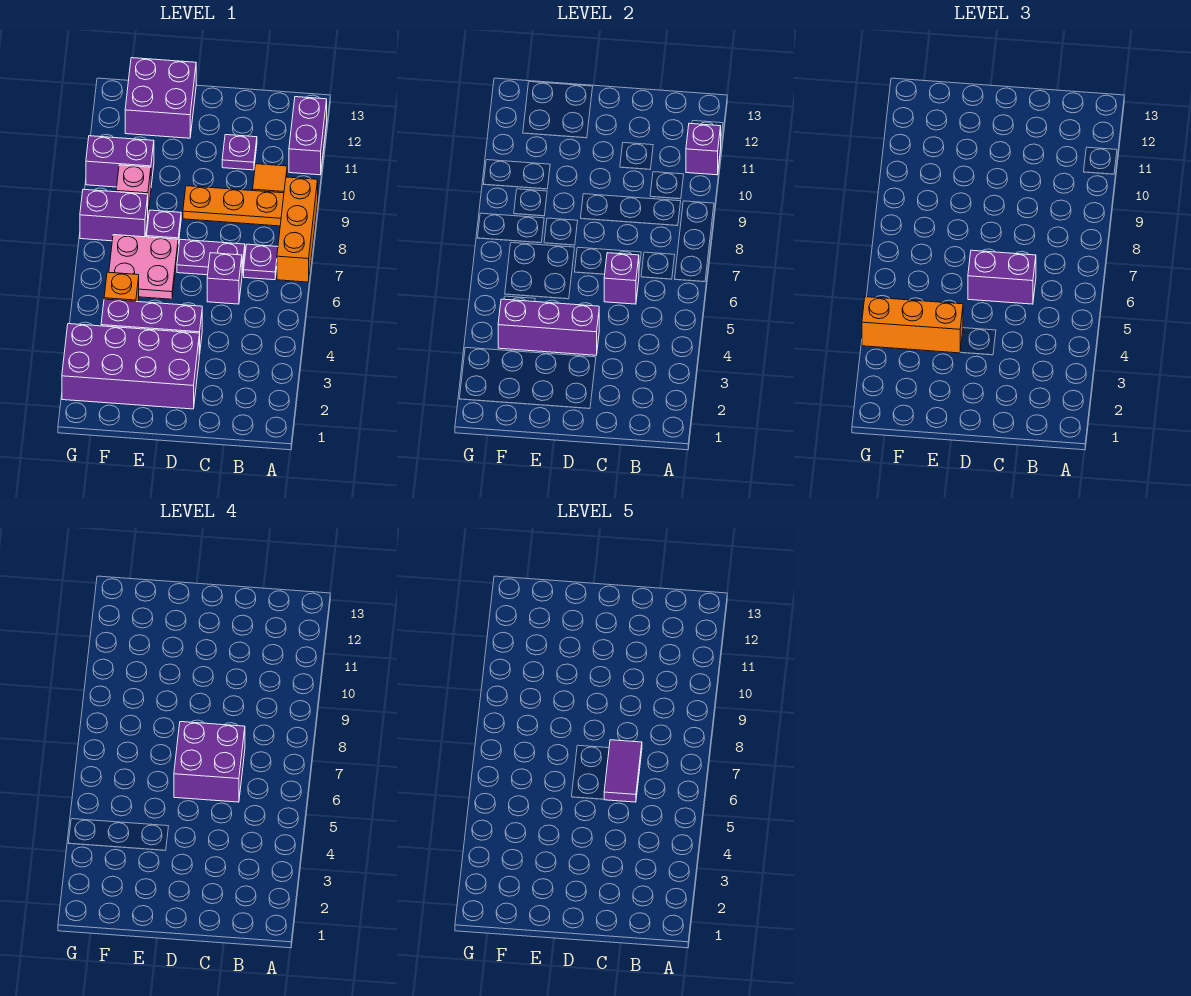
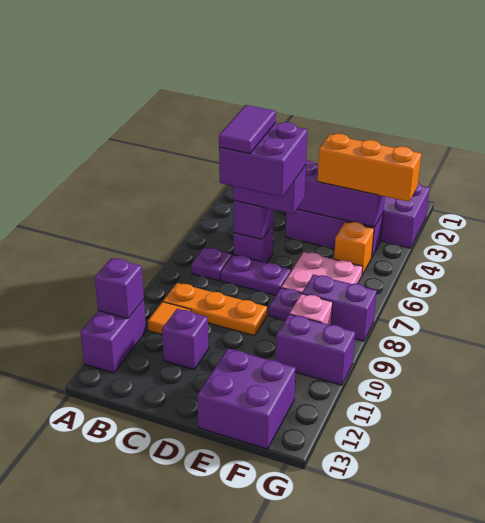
orange 1x3 brick [277,177,318,282] -> none
purple 1x1 plate [222,135,257,170] -> purple 1x1 brick [162,309,209,369]

